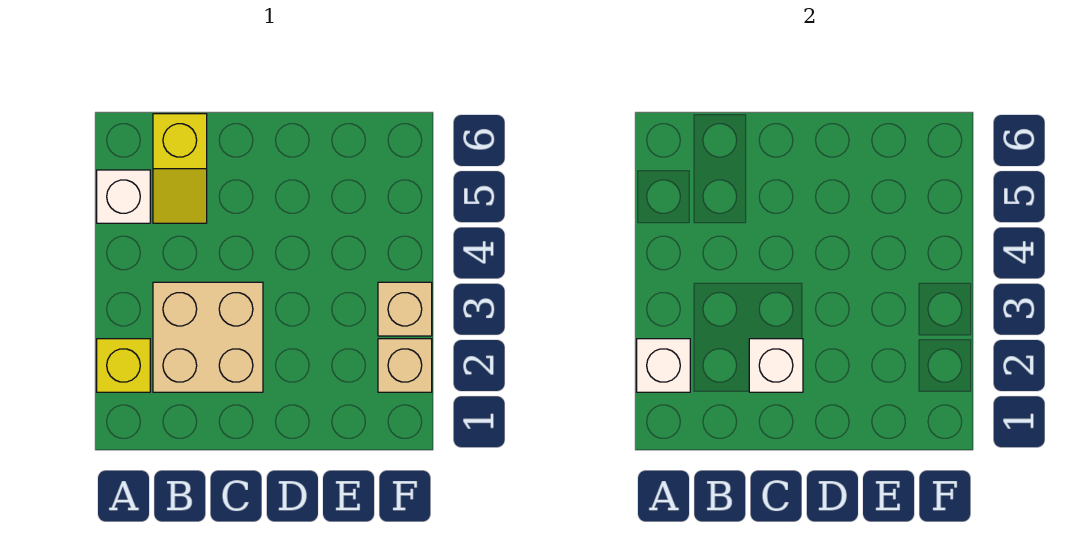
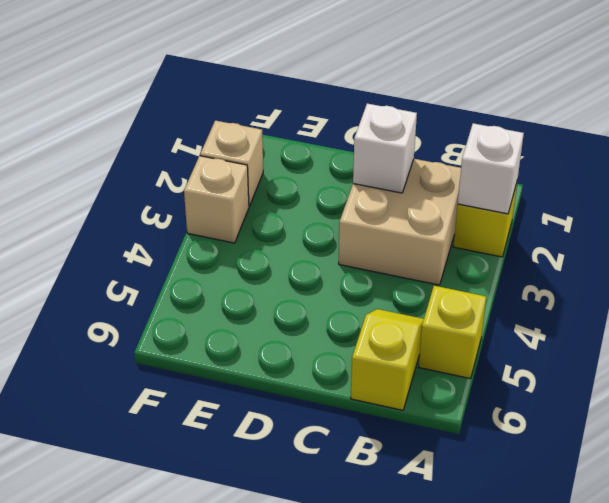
white 1x1 brick [97,170,150,223] -> yellow 1x1 brick [419,286,486,379]

